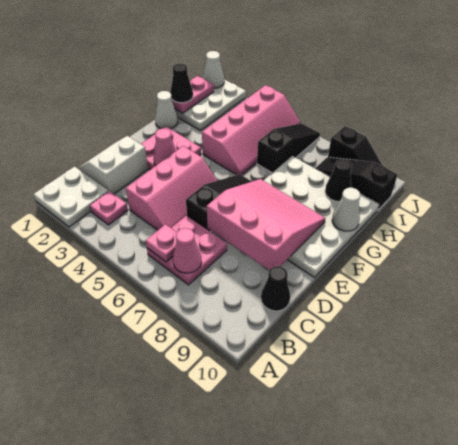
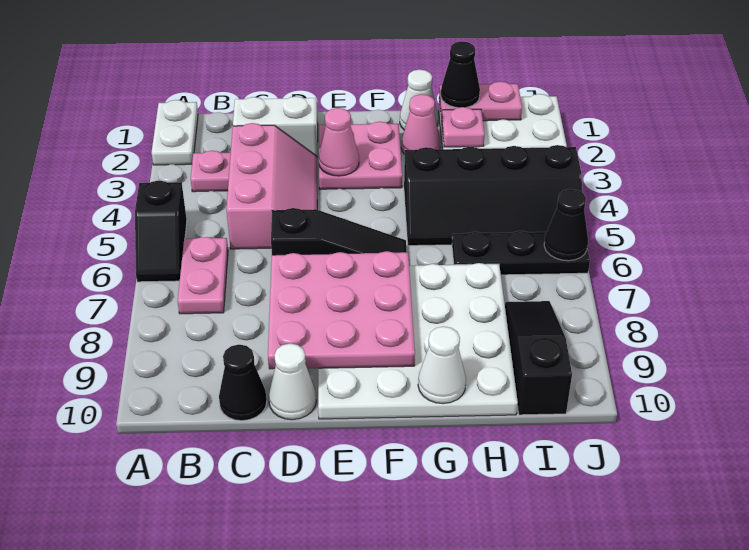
white 2x2 plate [34,167,108,227] -> white 1x2 plate [152,100,198,165]
pink 2x2 plate [147,216,227,285] -> pink 1x2 plate [178,237,228,314]
pink 1x1 plate [146,224,177,262] -> pink 1x1 plate moved to [441,107,485,147]
pink 1x1 cone [173,228,202,273] -> pink 1x1 cone moved to [401,94,441,154]
pink 2x3 slope [126,146,217,230] -> pink 2x3 slope turned to [226,123,317,249]
pink 3x3 slope [207,179,325,270] -> pink 3x3 plate [268,251,415,369]
pink 2x4 slope [202,85,301,175] -> black 2x4 slope [404,145,582,246]
black 1x3 slope [257,123,320,173] -> black 1x3 plate [452,231,590,275]
black 1x1 cone [325,159,352,202] -> black 1x1 cone moved to [544,189,588,261]
white 1x1 cone [203,51,224,88] -> white 1x1 cone moved to [269,344,316,420]
black 1x2 slope [328,126,383,166] -> black 1x2 slope moved to [135,181,187,282]

